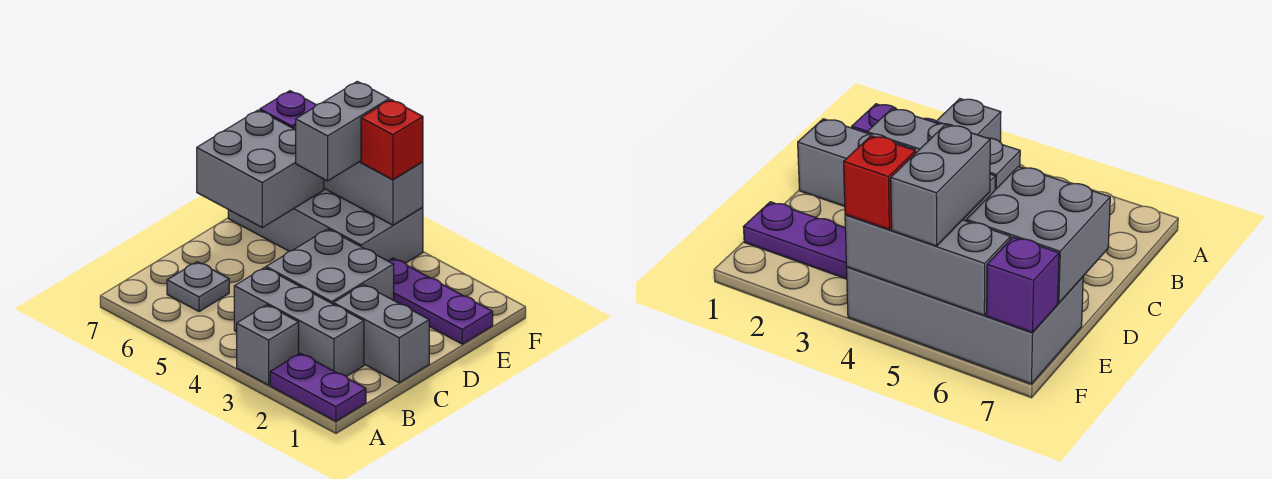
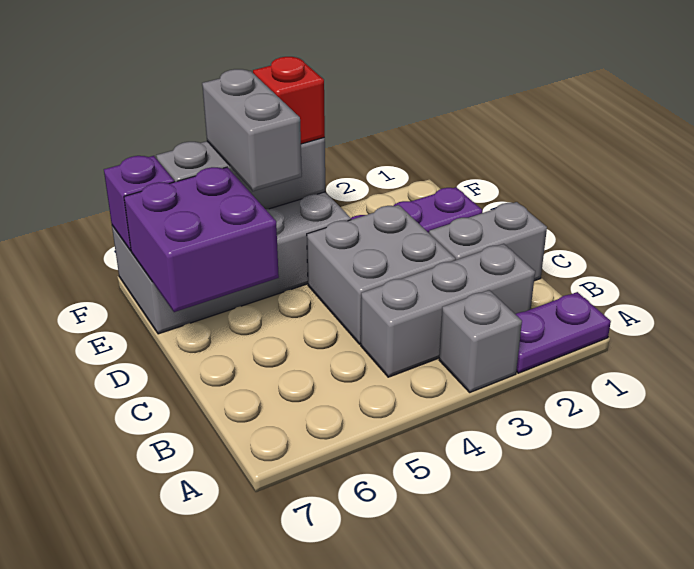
grey 1x1 plate [167,262,229,312] -> none
grey 2x2 brick [197,110,324,227] -> purple 2x2 brick [124,167,279,312]

